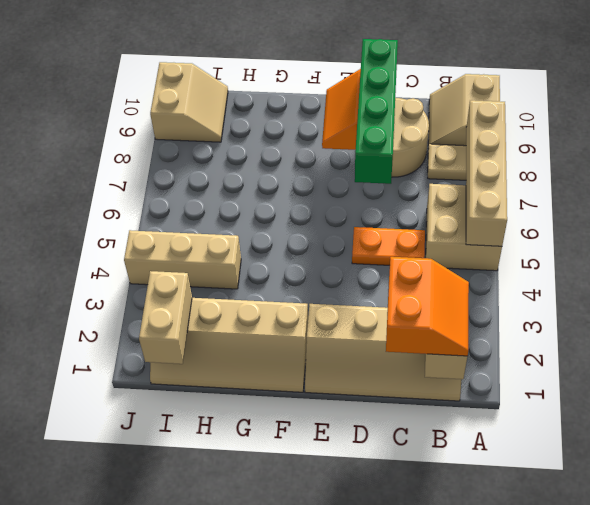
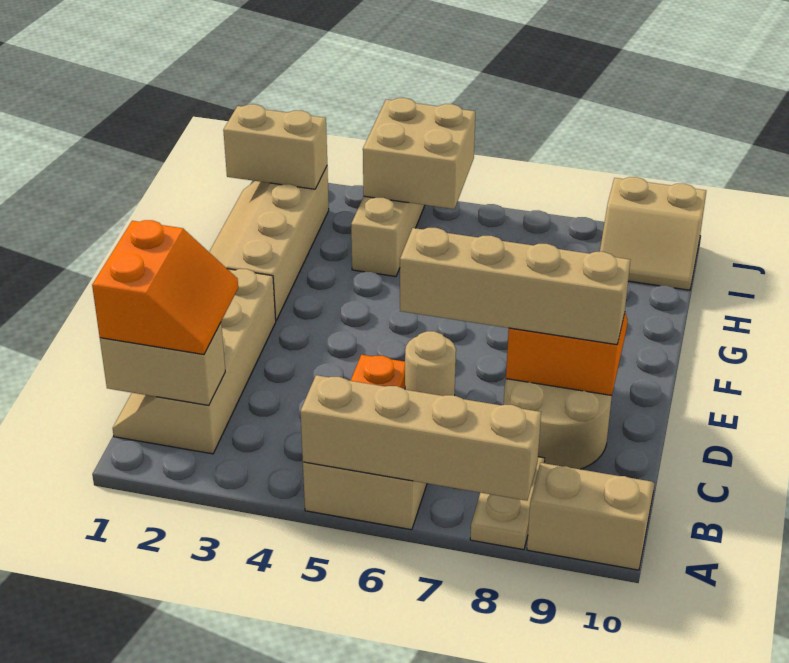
orange 2x2 slope [386,257,469,356] -> orange 2x2 slope turned to [92,220,238,355]
none -> tan 1x1 round brick [405,331,456,396]
green 1x4 brick [355,39,398,184] -> tan 1x4 brick [400,228,630,345]
none -> tan 2x2 brick [363,98,475,209]

